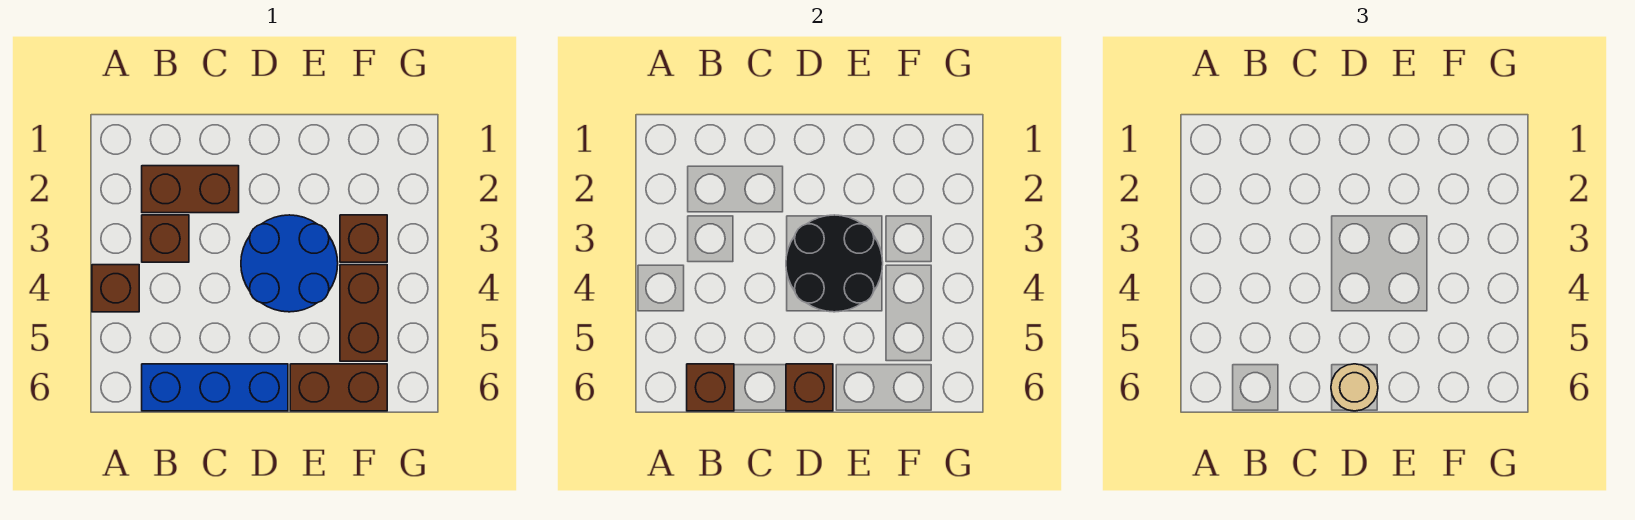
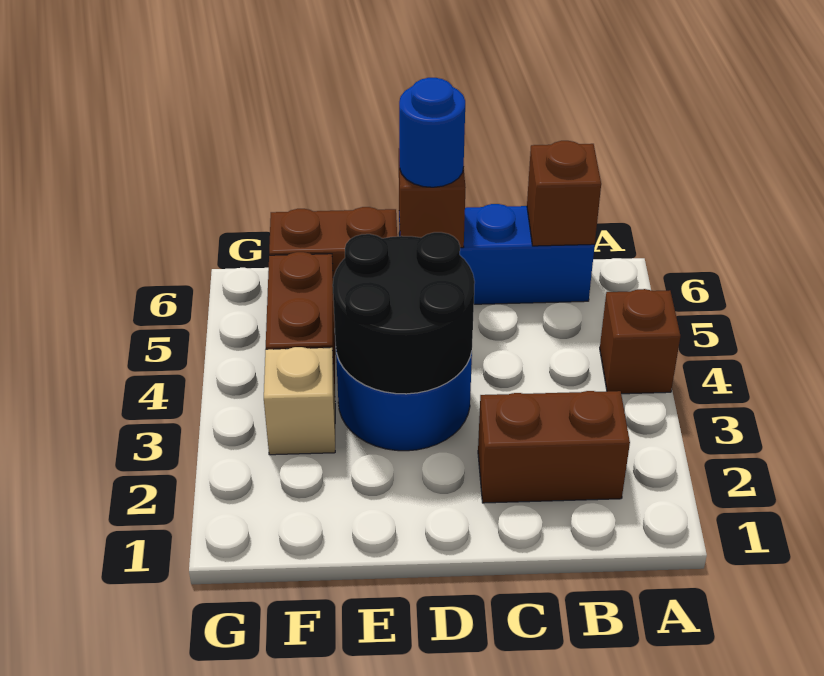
brown 1x1 brick [142,215,189,262] -> none
tan 1x1 round brick [1331,364,1378,411] -> blue 1x1 round brick [399,78,465,187]
brown 1x1 brick [340,215,387,262] -> tan 1x1 brick [264,347,335,455]

